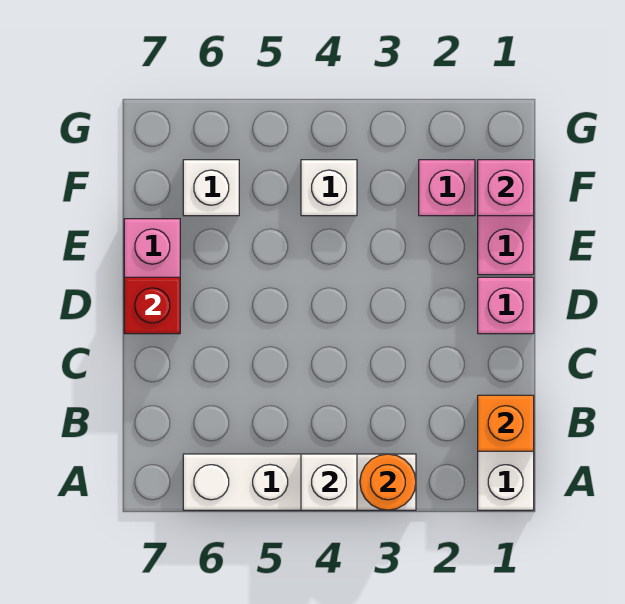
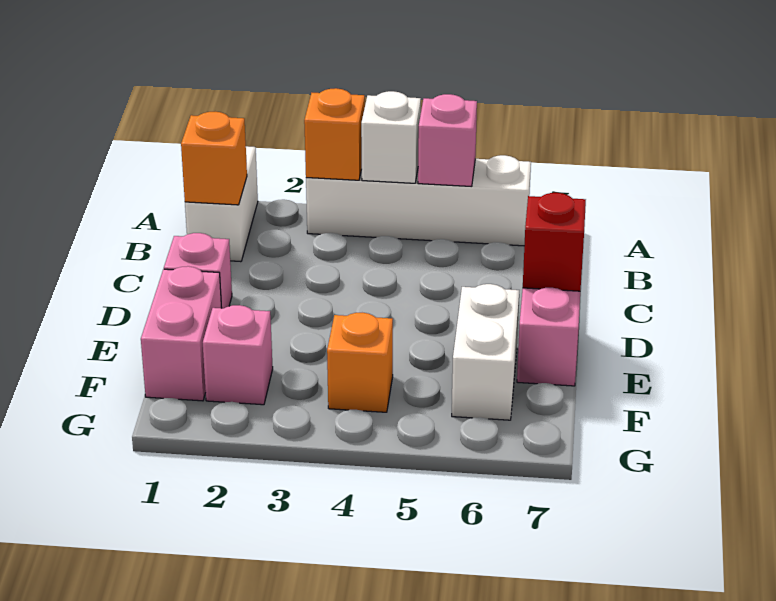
orange 1x1 round brick [360,454,416,510] -> orange 1x1 brick [304,88,365,180]
pink 1x1 brick [478,160,534,216] -> pink 1x1 brick moved to [418,94,477,187]
white 1x1 brick [301,160,357,216] -> orange 1x1 brick [327,313,393,412]
white 1x1 brick [183,160,239,216] -> white 1x2 brick [452,284,519,420]

